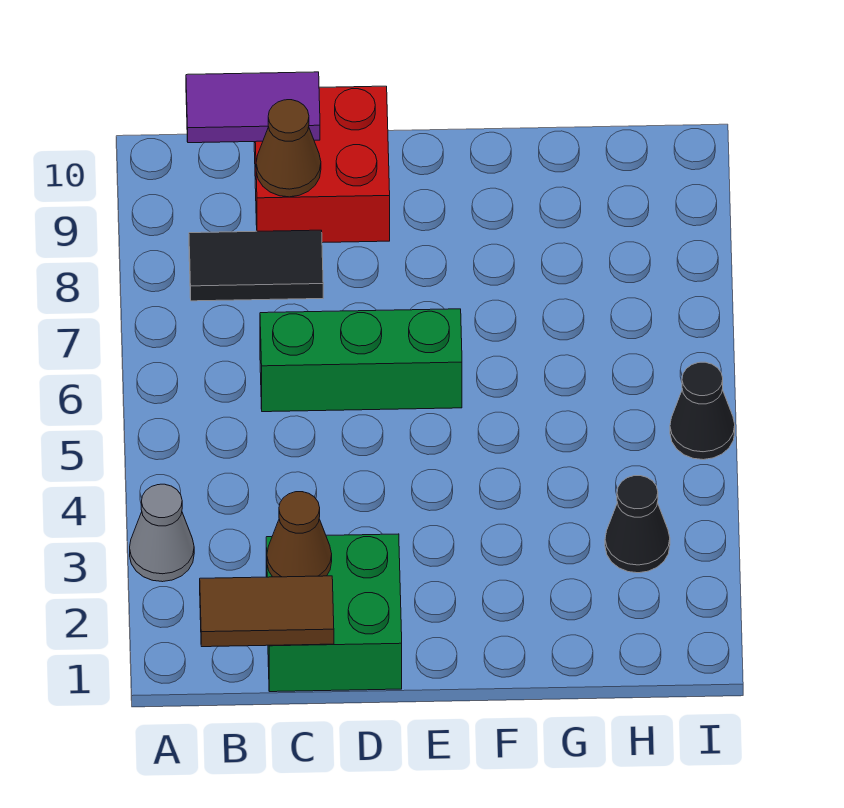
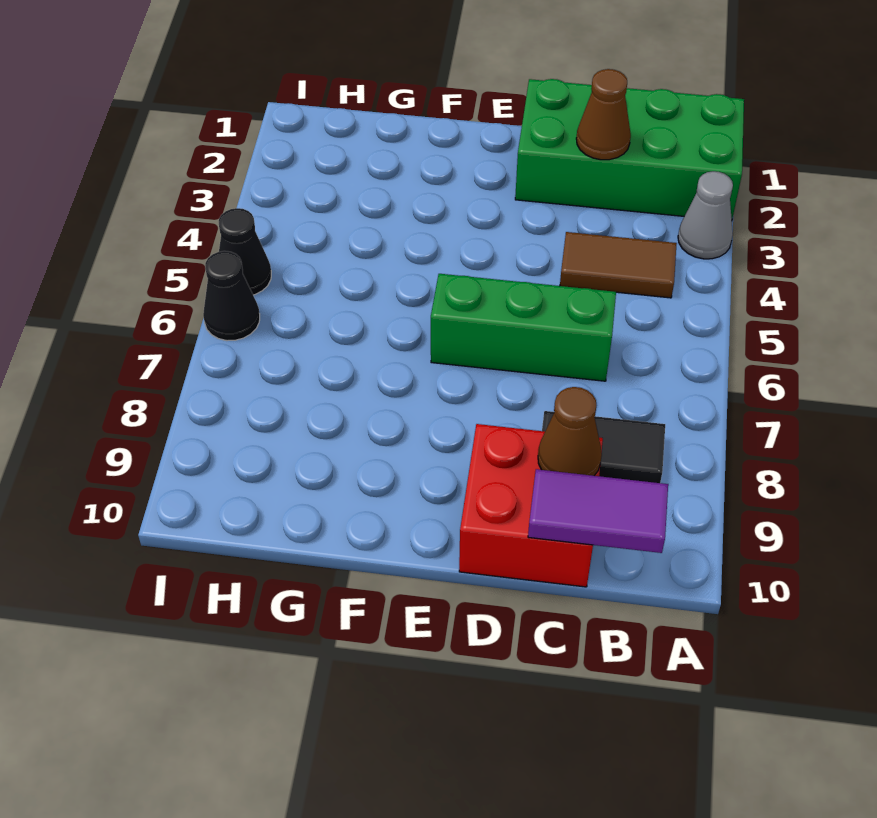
brown 1x2 tile [200,576,334,647] -> brown 1x2 tile moved to [560,232,677,298]
green 2x2 brick [266,534,402,692] -> green 2x4 brick [515,79,744,218]
black 1x1 cone [605,476,670,573] -> black 1x1 cone moved to [203,251,260,341]

